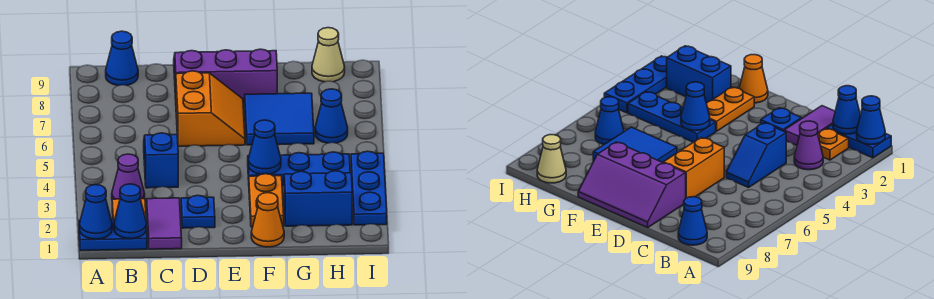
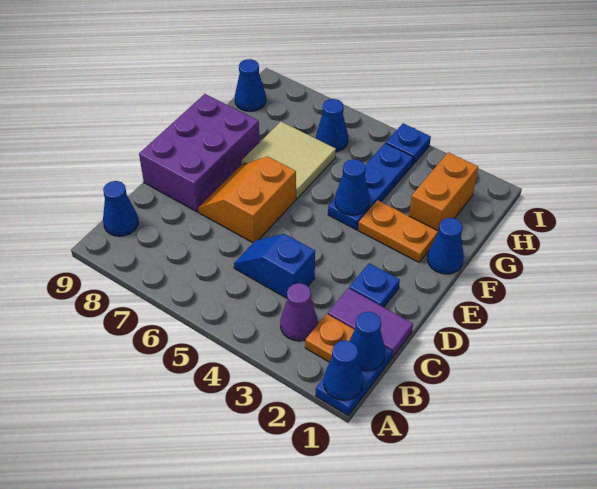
orange 2x2 slope [176,71,245,146] -> orange 2x2 slope turned to [198,156,296,243]
purple 2x3 slope [174,49,277,104] -> purple 2x3 brick [139,94,260,212]
orange 1x1 cone [251,193,284,247] -> blue 1x1 cone [427,218,464,274]
blue 2x2 tile [245,93,314,145] -> tan 2x2 tile [241,122,336,199]
blue 1x2 brick [284,171,352,226] -> orange 1x2 brick [409,152,478,231]
tan 1x1 cone [312,28,345,82] -> blue 1x1 cone [235,59,266,111]
blue 1x3 plate [351,151,387,225] -> blue 1x1 plate [386,123,431,165]

